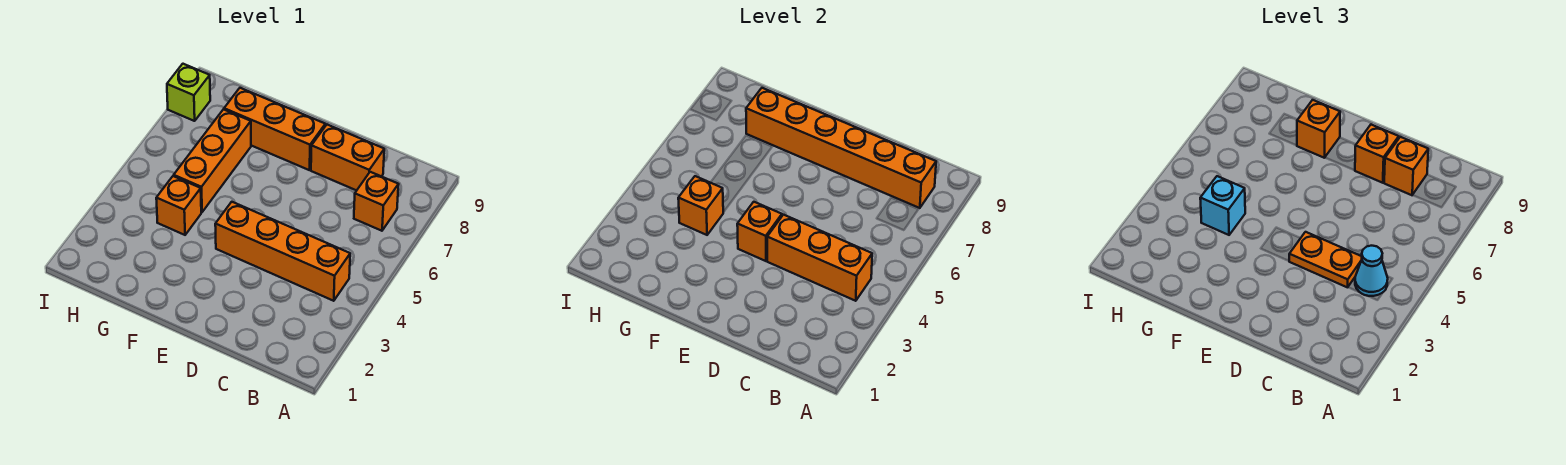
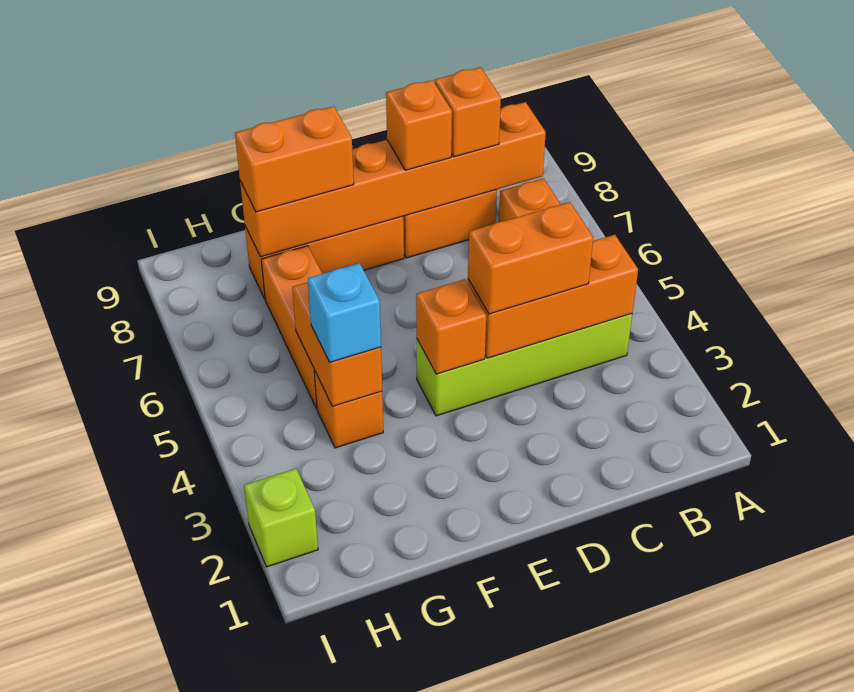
orange 1x4 brick [215,202,350,301] -> lime 1x4 brick [417,314,632,416]
cyan 1x1 cone [1355,246,1388,296] -> none
orange 1x2 plate [1289,232,1362,287] -> orange 1x2 brick [468,202,593,314]
orange 1x1 brick [1297,100,1340,158] -> orange 1x2 brick [235,106,354,212]
orange 1x1 brick [678,176,723,235] -> orange 1x2 brick [292,282,382,406]
lime 1x1 brick [167,64,210,121] -> lime 1x1 brick moved to [244,469,318,567]

